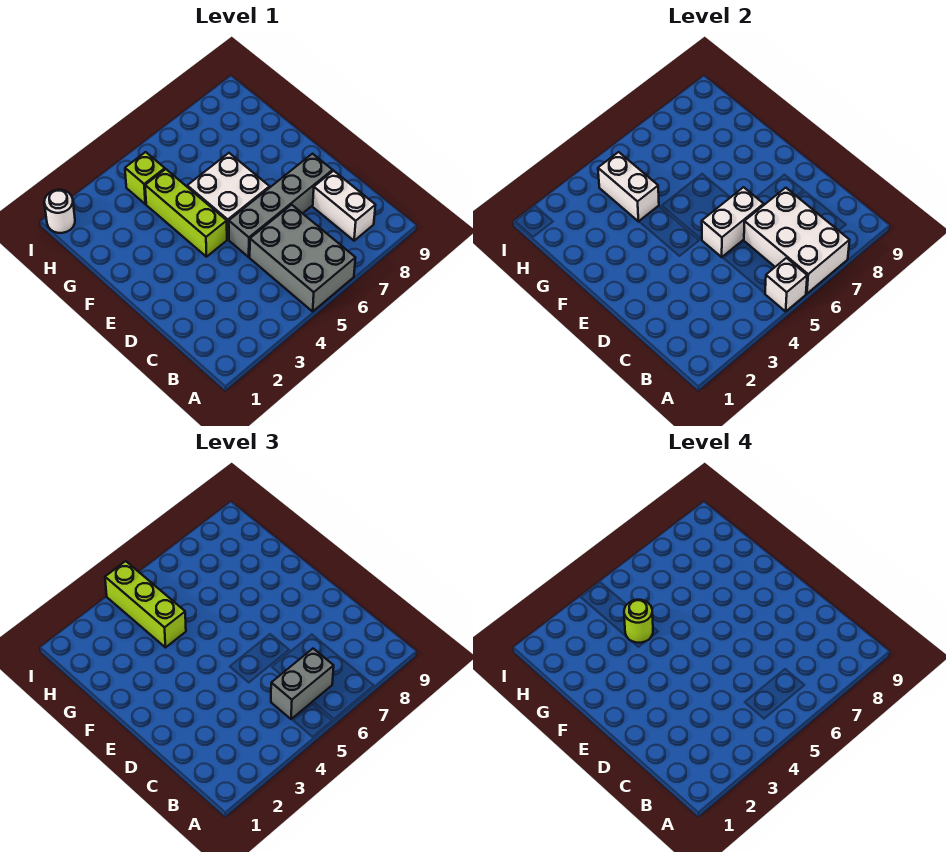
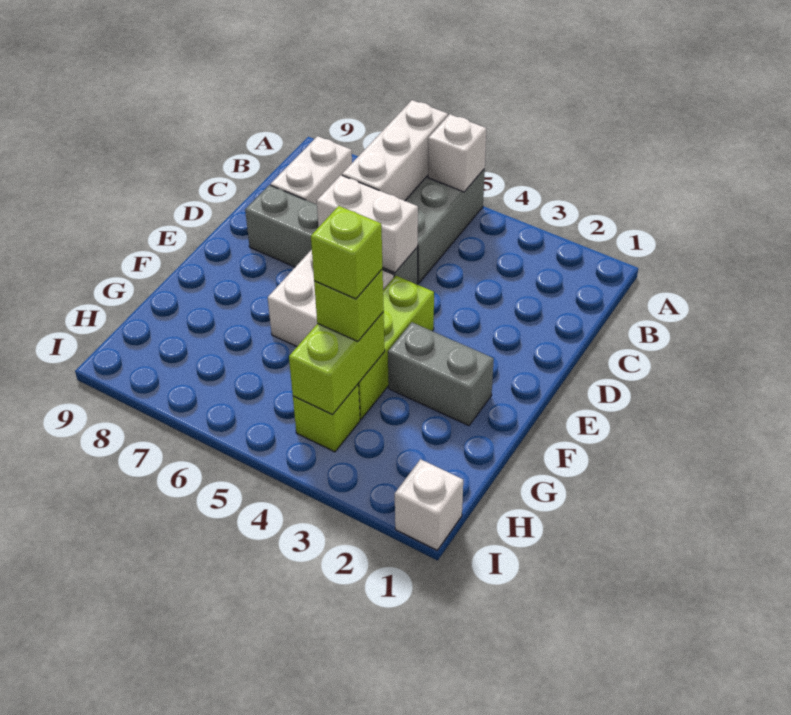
white 2x3 brick [744,188,850,294] -> white 1x3 brick [342,100,448,201]
grey 1x2 brick [271,649,334,719] -> grey 1x2 brick moved to [388,322,494,426]
white 1x2 brick [598,152,659,221] -> lime 1x2 brick [289,312,385,414]
lime 1x3 brick [105,561,186,647] -> lime 1x1 brick [314,269,384,342]
lime 1x1 round brick [624,600,653,643] -> lime 1x1 brick [311,206,383,299]
white 1x1 round brick [44,190,75,233] -> white 1x1 brick [395,459,463,550]

